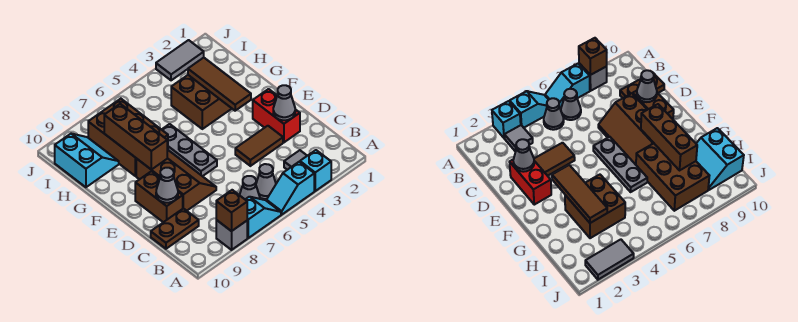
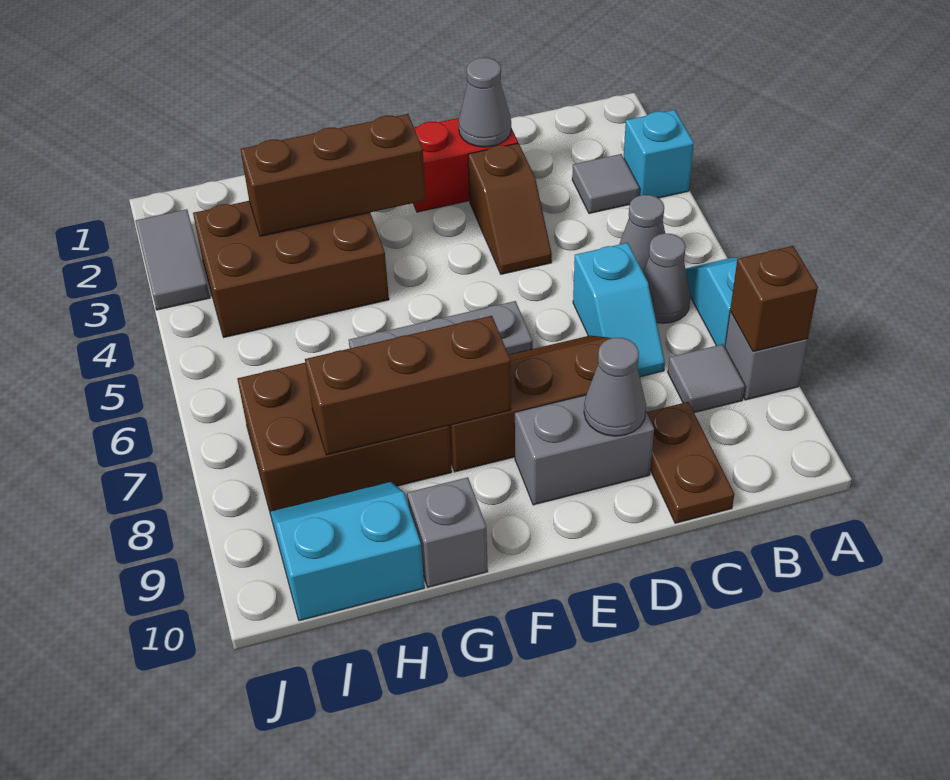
cyan 1x2 slope [267,162,314,214] -> cyan 1x2 slope moved to [573,243,665,377]
none -> grey 1x1 tile [668,344,745,413]
brown 1x2 tile [235,126,283,166] -> brown 1x2 slope [468,143,552,274]
brown 1x2 brick [135,171,183,222] -> grey 1x2 brick [515,395,654,505]
brown 1x3 tile [188,58,251,111] -> brown 1x3 brick [240,114,426,236]
brown 2x2 brick [171,75,232,129] -> brown 2x3 brick [193,201,389,337]
none -> grey 1x1 brick [407,477,488,587]

